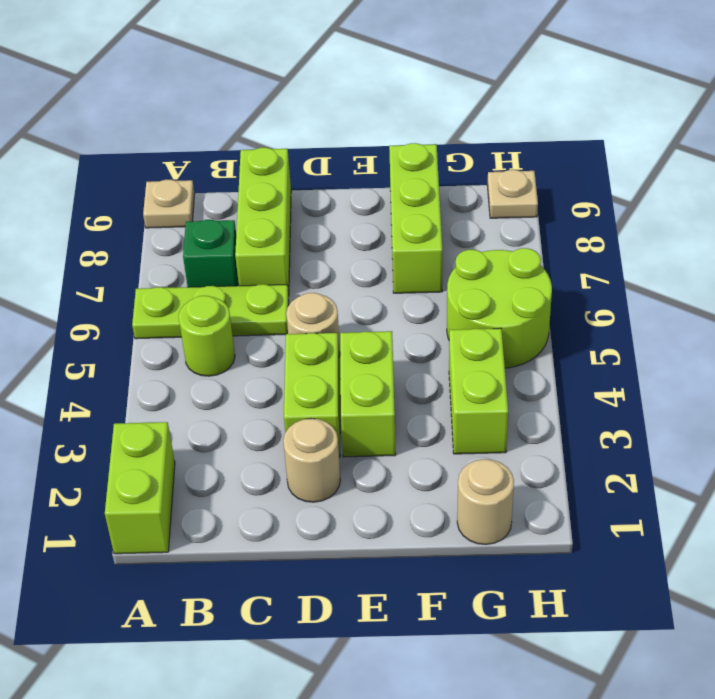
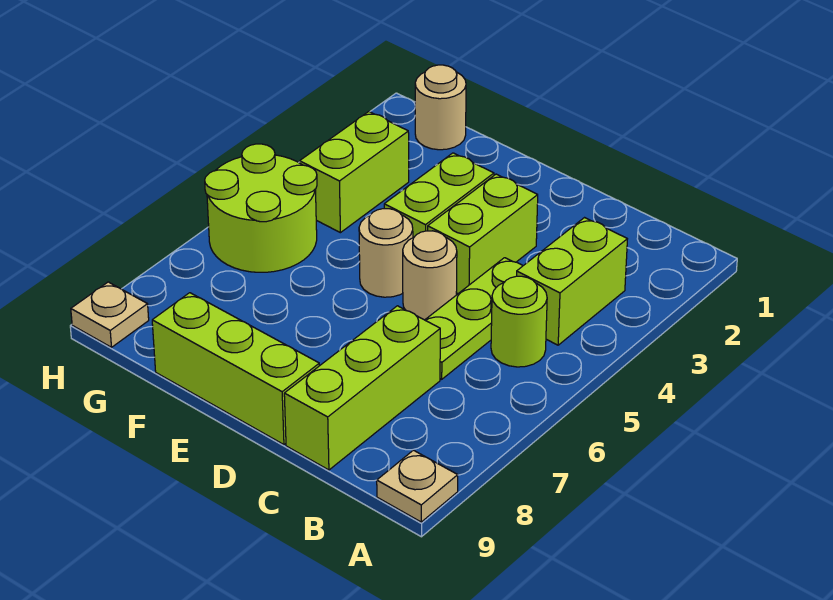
lime 1x2 brick [105,422,175,554] -> lime 1x2 brick moved to [517,218,627,345]
lime 1x3 plate [132,284,289,339] -> lime 1x3 plate turned to [425,258,522,379]
green 1x1 brick [183,220,239,287] -> none
tan 1x1 round brick [283,419,340,502] -> tan 1x1 round brick moved to [359,209,413,297]
lime 1x3 brick [389,143,442,293] -> lime 1x3 brick turned to [152,293,319,445]

